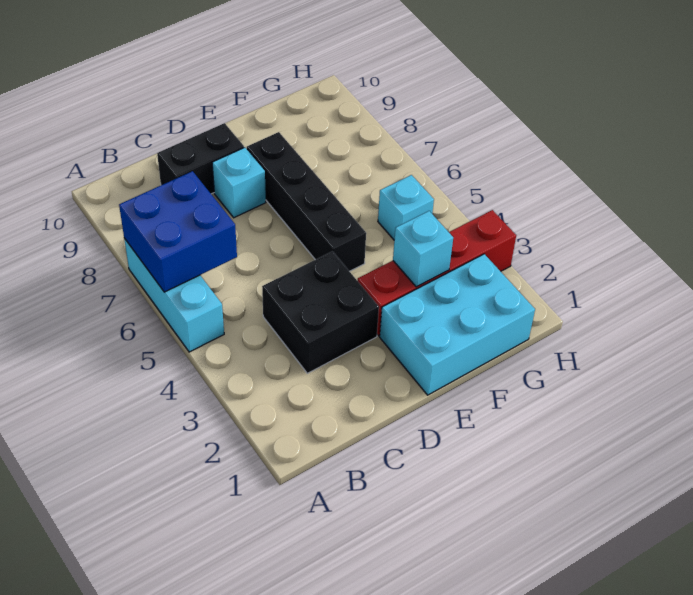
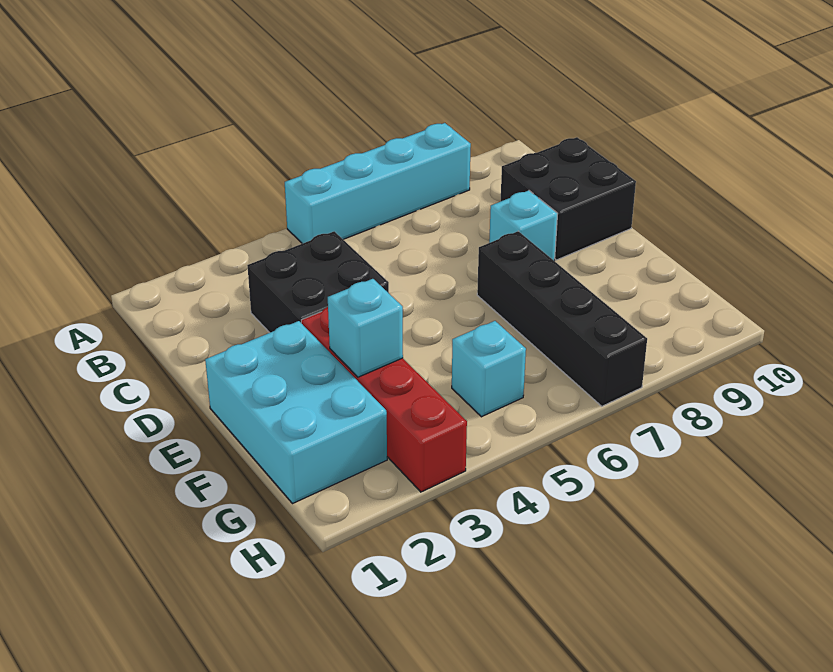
cyan 1x3 brick [124,238,224,352] -> cyan 1x4 brick [285,123,471,244]
blue 2x2 brick [119,171,237,292] -> none
black 1x2 brick [157,123,244,194] -> black 2x2 brick [501,137,636,260]
black 1x4 brick [247,132,366,271] -> black 1x4 brick turned to [477,231,647,406]

